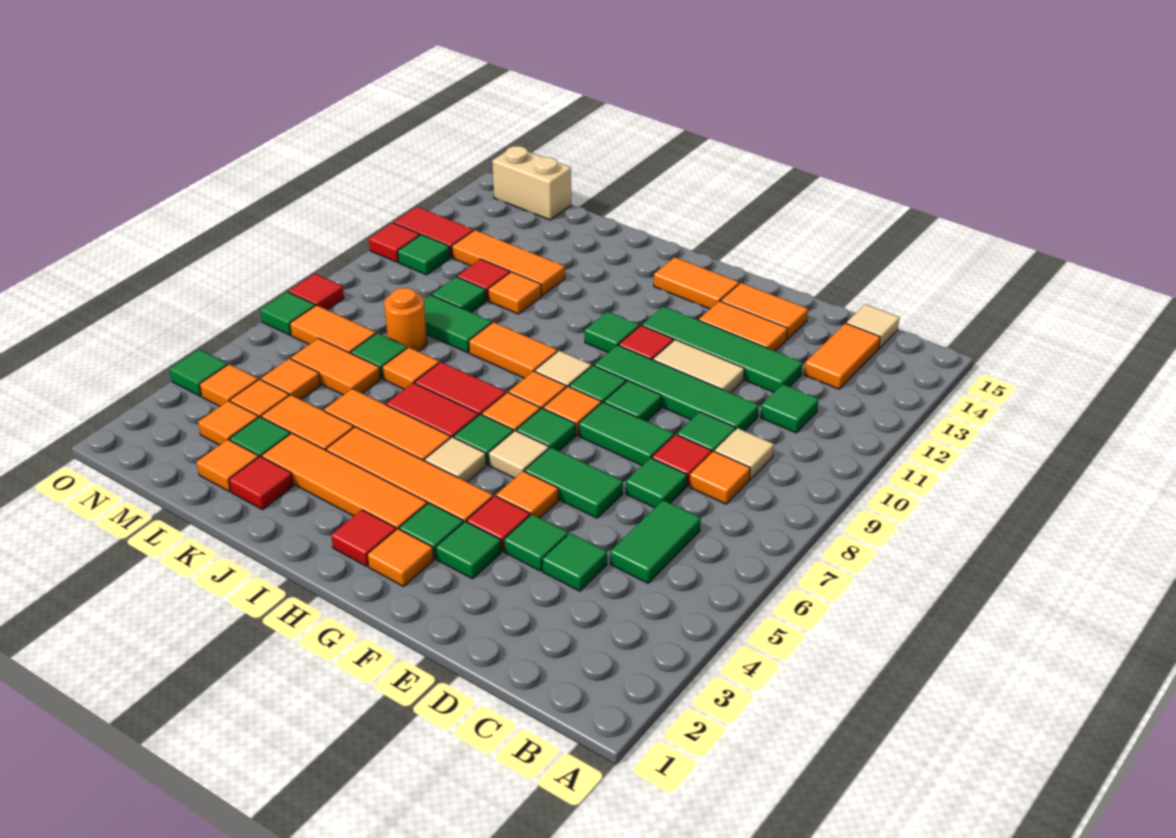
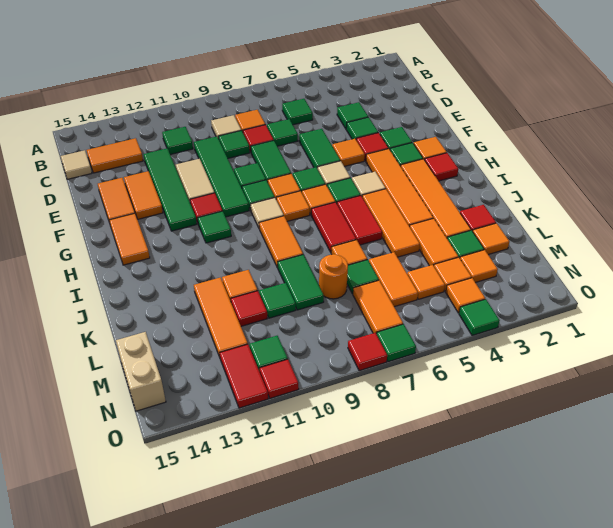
green 1x2 tile [610,500,701,583] -> green 1x1 tile [282,99,313,125]

